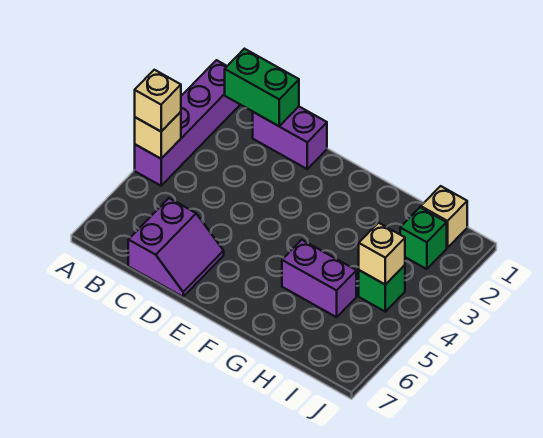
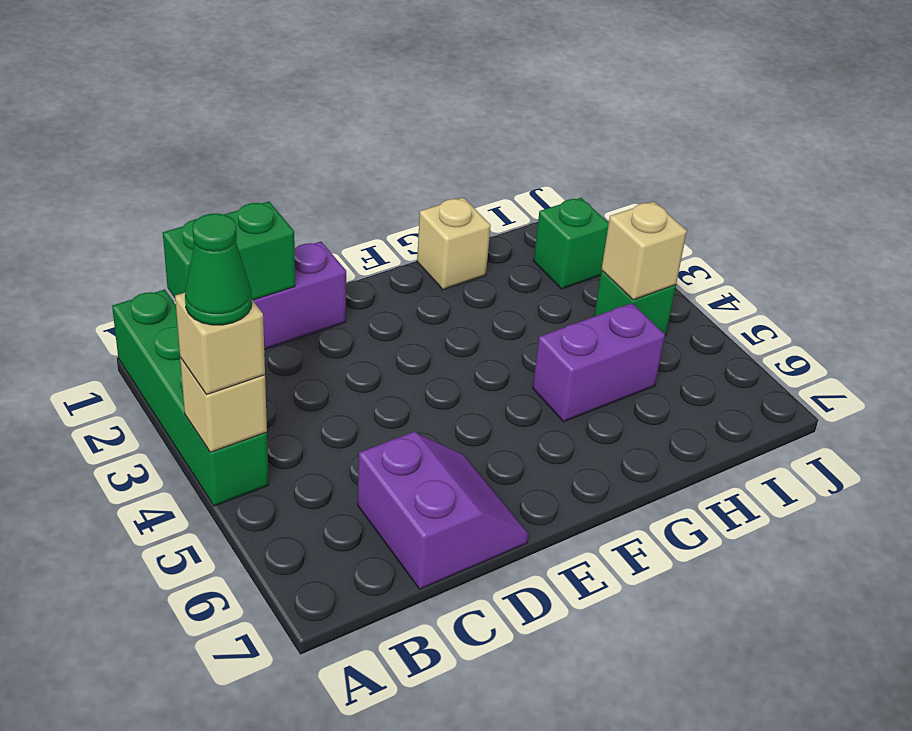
purple 1x4 brick [135,60,240,186] -> green 1x4 brick [112,289,269,506]
none -> green 1x1 cone [185,213,252,325]
tan 1x1 brick [421,186,467,248] -> tan 1x1 brick moved to [417,198,491,290]

